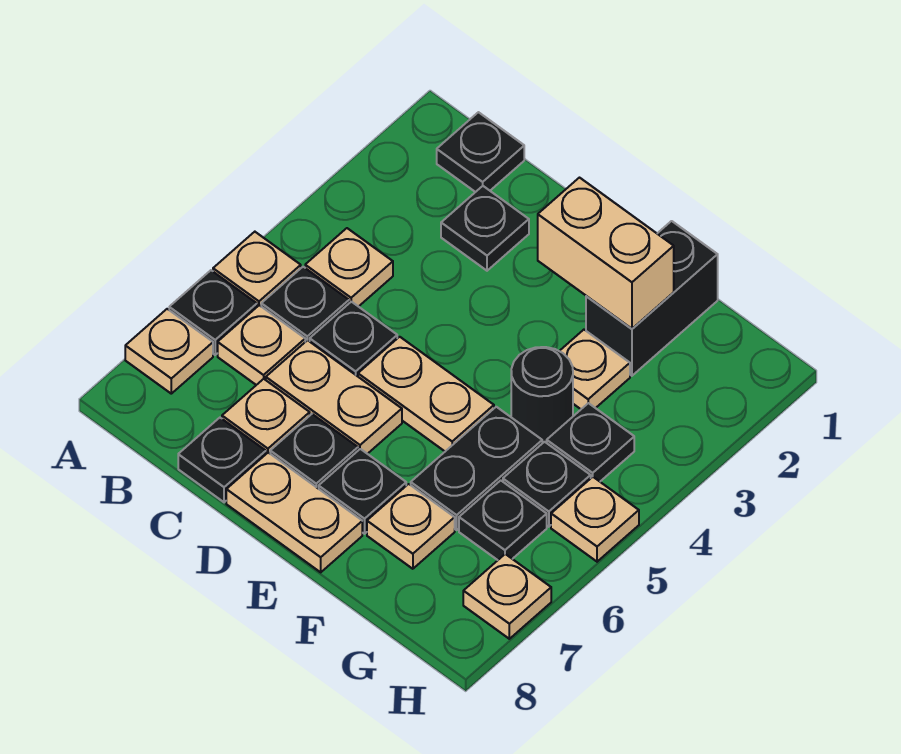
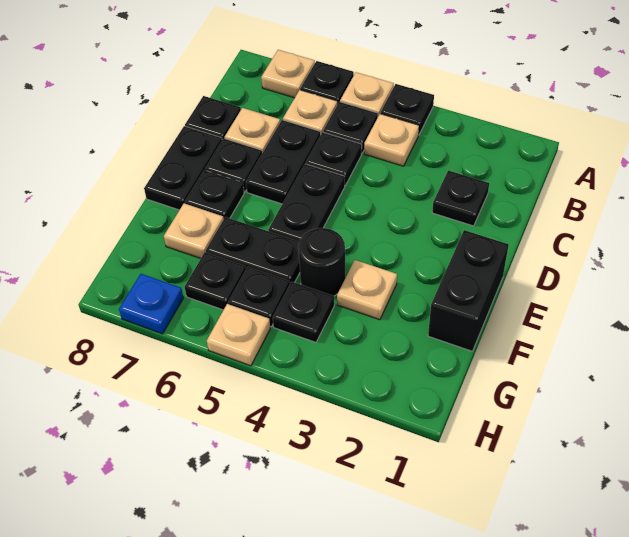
black 1x1 plate [437,112,524,192] -> black 1x1 plate moved to [381,84,434,135]
tan 1x2 plate [266,340,402,454] -> black 1x2 plate [246,120,321,204]
tan 1x2 plate [358,337,494,451] -> black 1x2 plate [268,164,345,241]
tan 1x2 plate [226,453,362,572] -> black 1x2 plate [144,126,222,210]
tan 1x2 brick [538,178,674,329] -> none
black 1x2 brick [586,221,718,376] -> black 1x2 brick turned to [428,230,509,351]
tan 1x1 plate [463,554,551,639] -> blue 1x1 plate [119,274,183,334]

